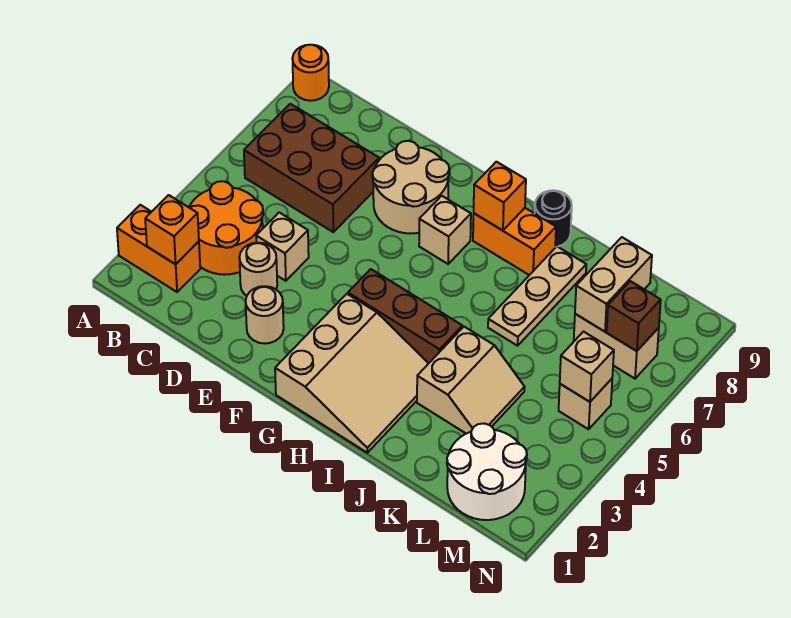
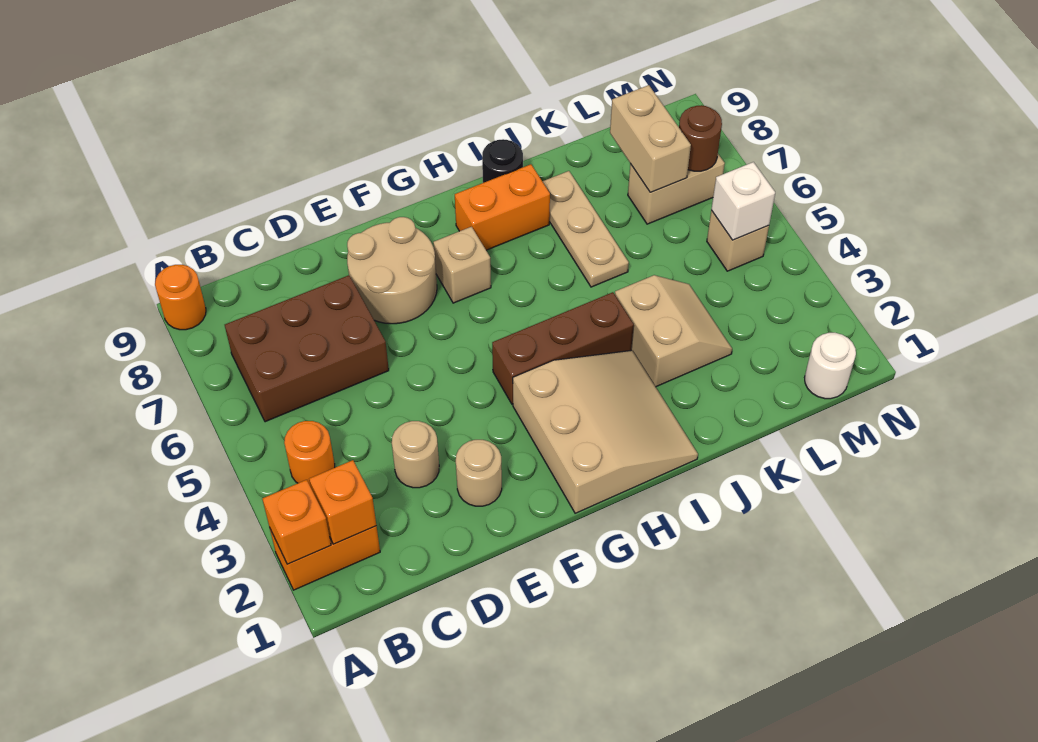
orange 2x2 round brick [189,181,263,275] -> orange 1x1 round brick [284,421,335,487]
tan 1x1 brick [256,213,309,281] -> none
orange 1x1 brick [474,162,526,231] -> orange 1x1 brick moved to [263,480,331,564]
white 2x2 round brick [447,423,527,520] -> white 1x1 round brick [805,333,856,399]
tan 1x1 brick [560,332,614,402] -> white 1x1 brick [711,162,775,240]
brown 1x1 brick [607,281,661,351] -> brown 1x1 round brick [679,105,722,171]

